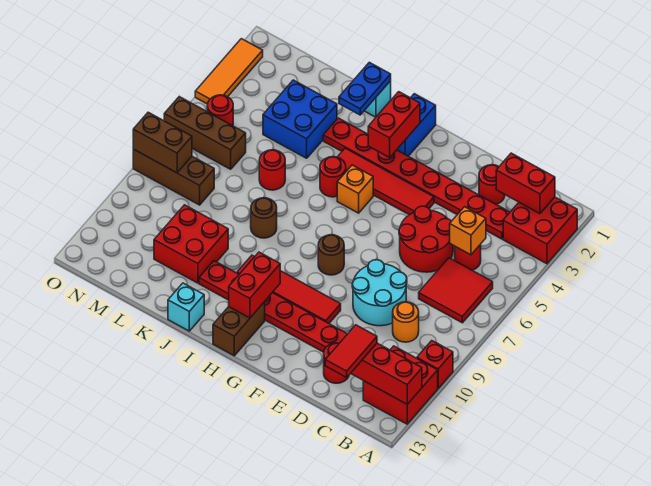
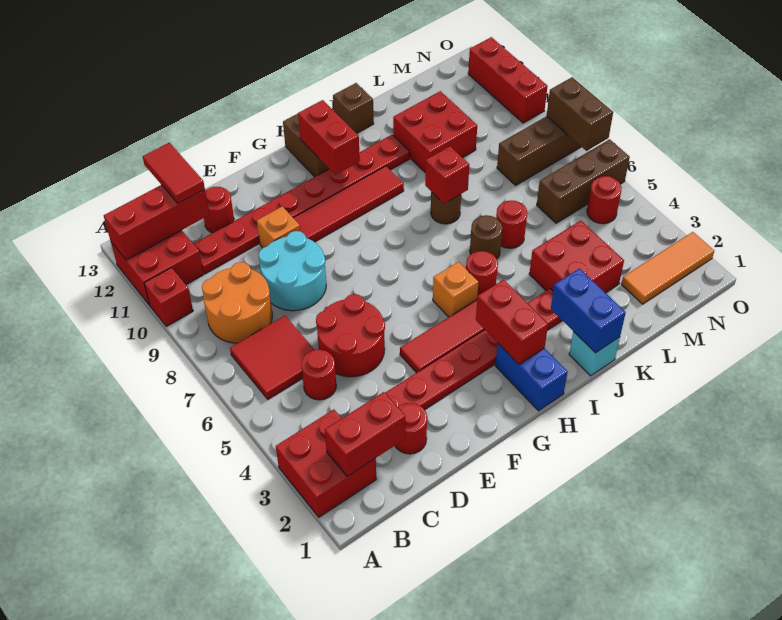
orange 1x1 brick [450,207,486,255] -> orange 1x1 brick moved to [257,206,300,248]
orange 1x1 round brick [393,302,419,342] -> orange 2x2 round brick [202,262,272,343]
brown 1x1 round brick [318,235,344,275] -> brown 1x1 round brick moved to [470,215,502,259]
blue 1x2 plate [339,62,391,115] -> blue 1x2 brick [551,269,626,353]
none -> red 1x1 brick [425,146,469,204]
cyan 1x1 brick [168,283,204,331] -> brown 1x1 brick [333,83,374,133]
blue 2x2 brick [263,80,337,158] -> red 2x2 brick [529,221,624,293]
brown 1x2 brick [133,112,192,173] -> brown 1x2 brick turned to [547,77,613,151]
orange 1x3 tile [195,39,263,104] -> orange 1x3 tile turned to [621,232,714,304]
none -> red 1x3 brick [468,37,548,123]

